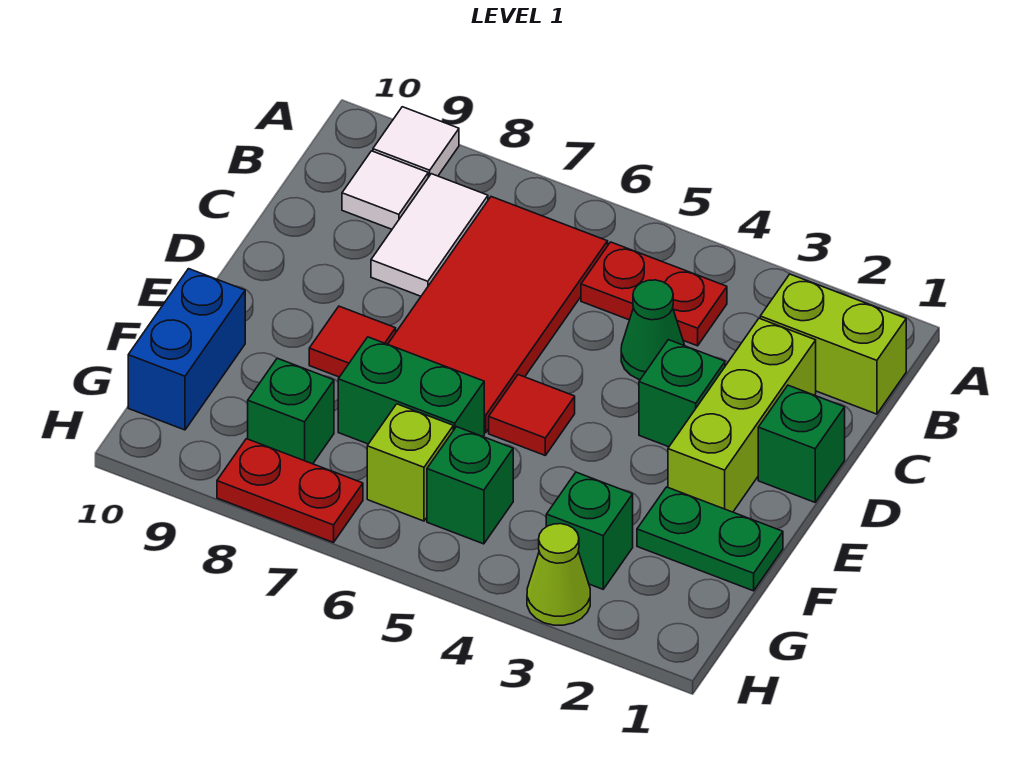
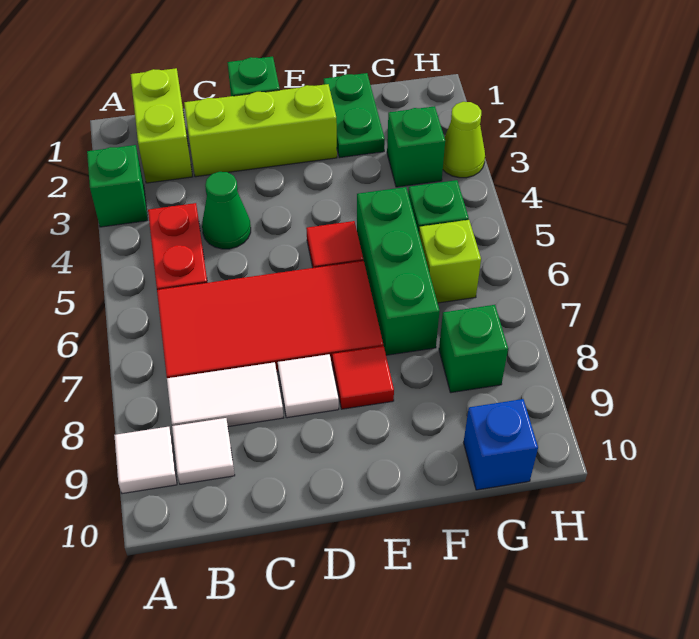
green 1x1 brick [639,340,725,447] -> green 1x1 brick moved to [87,145,148,227]
none -> white 1x1 tile [278,354,339,418]
green 1x2 brick [338,337,484,444] -> green 1x3 brick [357,187,440,355]
blue 1x2 brick [128,269,245,430] -> blue 1x1 brick [464,399,538,490]
red 1x2 plate [217,439,363,543] -> none

